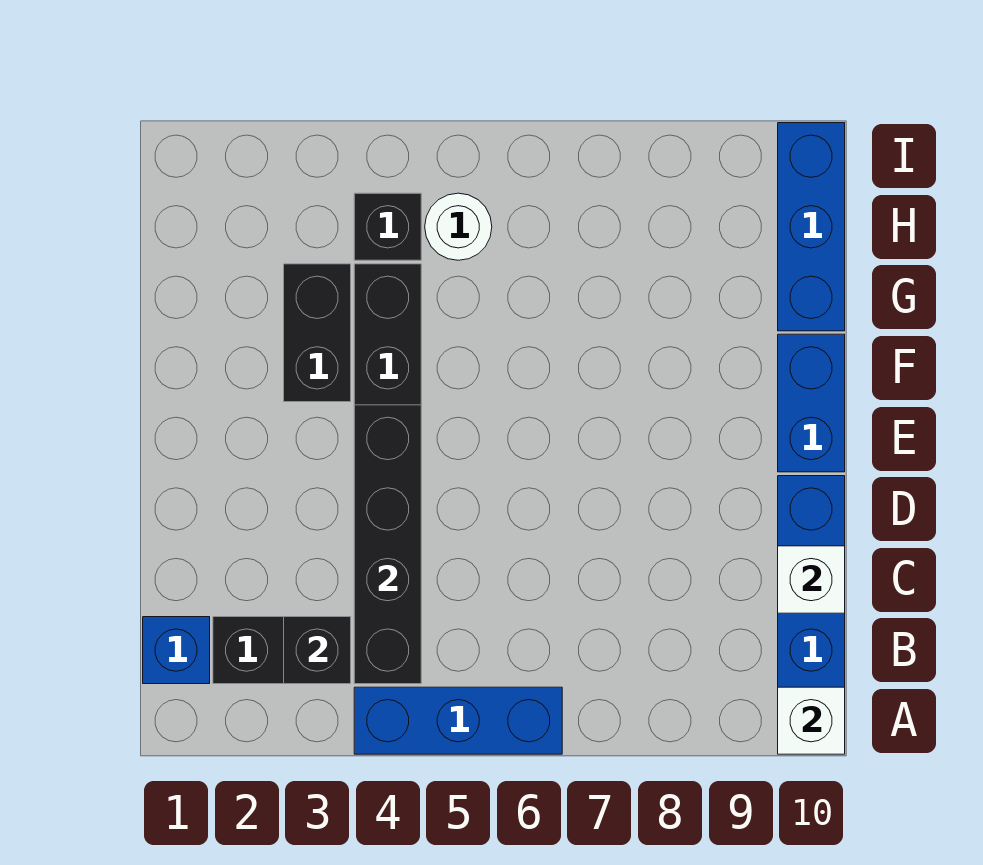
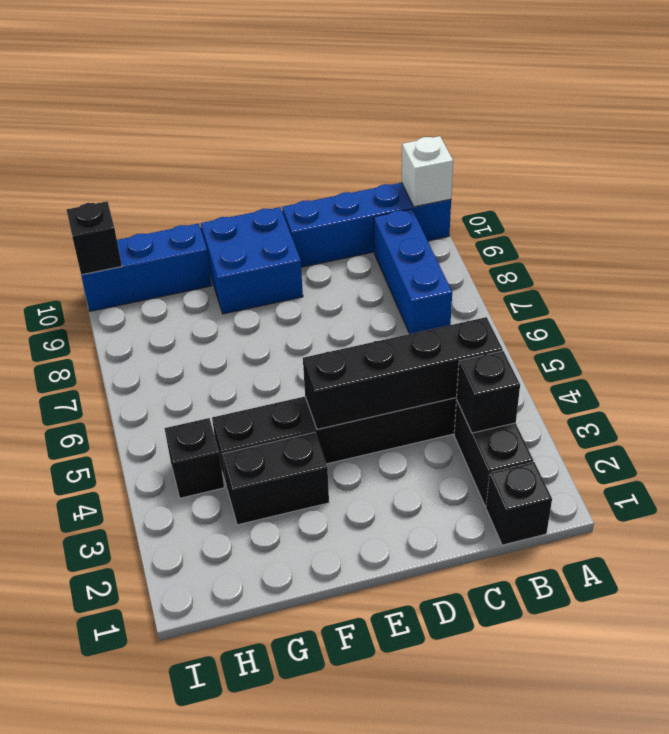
blue 1x3 brick [354,687,562,754] -> blue 1x3 brick moved to [374,209,452,334]
blue 1x1 brick [143,617,210,684] -> black 1x1 brick [486,462,552,545]
white 1x1 brick [778,546,845,613] -> none
blue 1x2 brick [778,334,845,472] -> blue 2x2 brick [201,207,303,314]
white 1x1 round brick [425,193,492,260] -> none
none -> black 1x1 brick [67,201,122,275]

